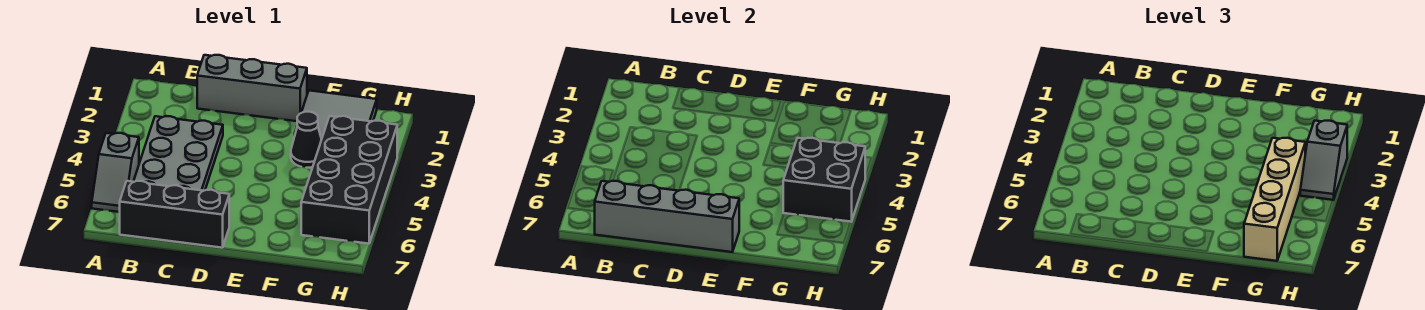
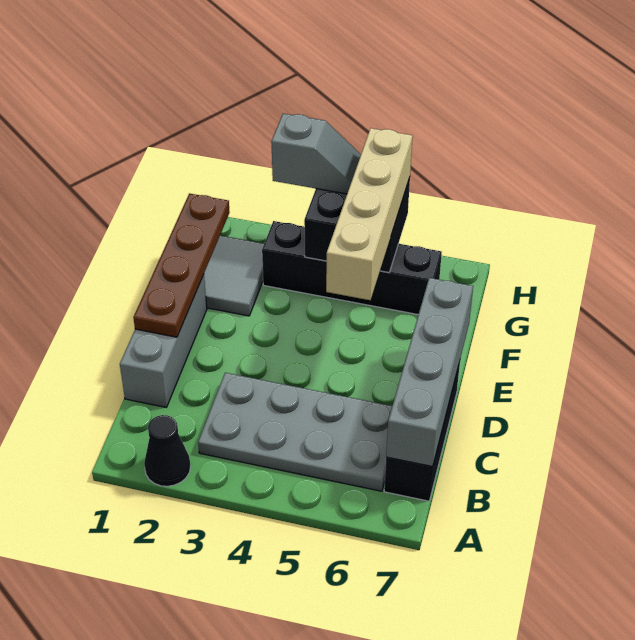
grey 1x2 slope [92,133,139,212] -> none
none -> brown 1x4 plate [133,193,230,337]
black 1x1 cone [291,112,322,168] -> black 1x1 cone moved to [144,415,191,486]
black 2x4 brick [301,116,397,244] -> black 1x4 brick [262,221,442,315]
tan 1x4 brick [1244,138,1305,261] -> tan 1x4 brick turned to [326,128,413,300]

